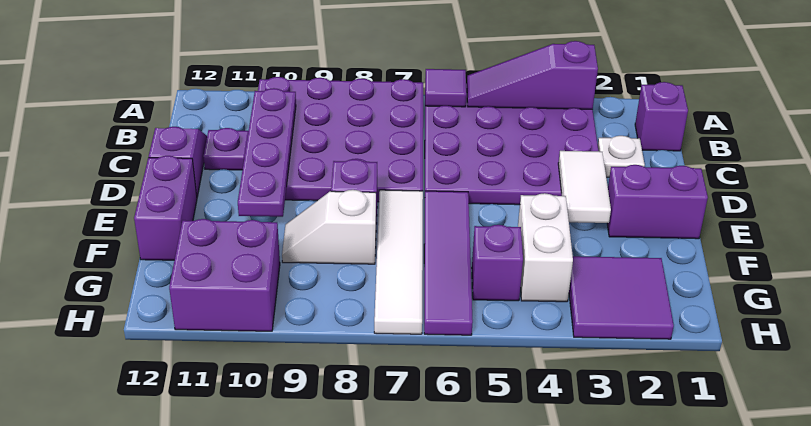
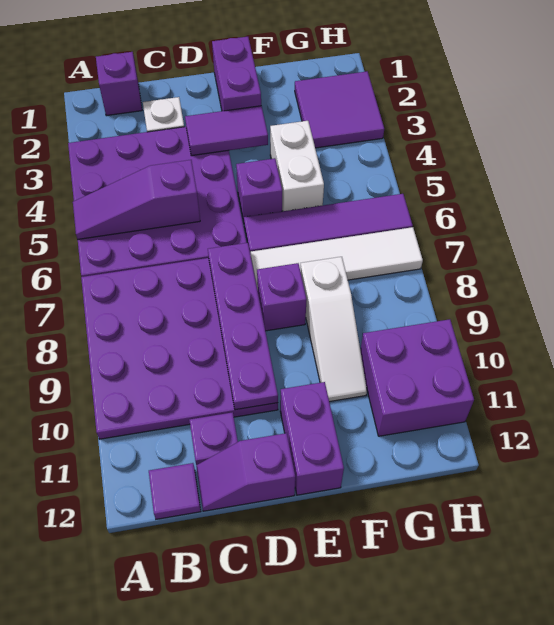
purple 1x3 slope [467,41,598,109] -> purple 1x3 slope turned to [73,160,200,239]
purple 1x1 tile [425,69,466,107] -> purple 1x1 tile moved to [149,463,201,519]
purple 1x4 plate [238,88,296,217] -> purple 1x4 plate turned to [208,243,278,410]
white 1x2 tile [558,151,611,223] -> purple 1x2 tile [185,106,268,156]
purple 1x2 brick [134,156,197,260] -> purple 1x2 brick turned to [280,382,344,495]
white 1x2 brick [518,193,573,302] -> white 1x2 brick turned to [270,121,324,211]
white 1x2 slope [282,190,376,264] -> white 1x3 slope [300,257,367,402]
purple 1x1 brick [472,225,523,301] -> purple 1x1 brick moved to [236,158,282,222]

